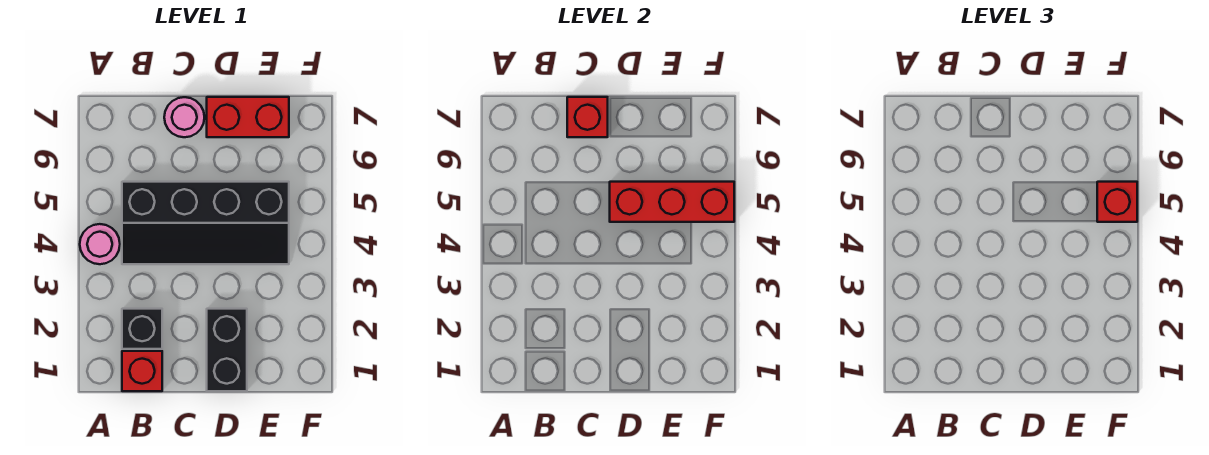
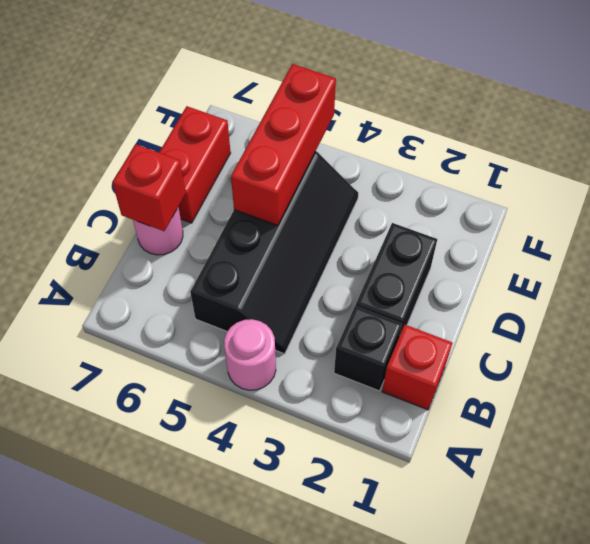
black 1x2 brick [207,309,247,391] -> black 1x2 brick turned to [356,223,437,334]
red 1x1 brick [1097,182,1137,222] -> none

